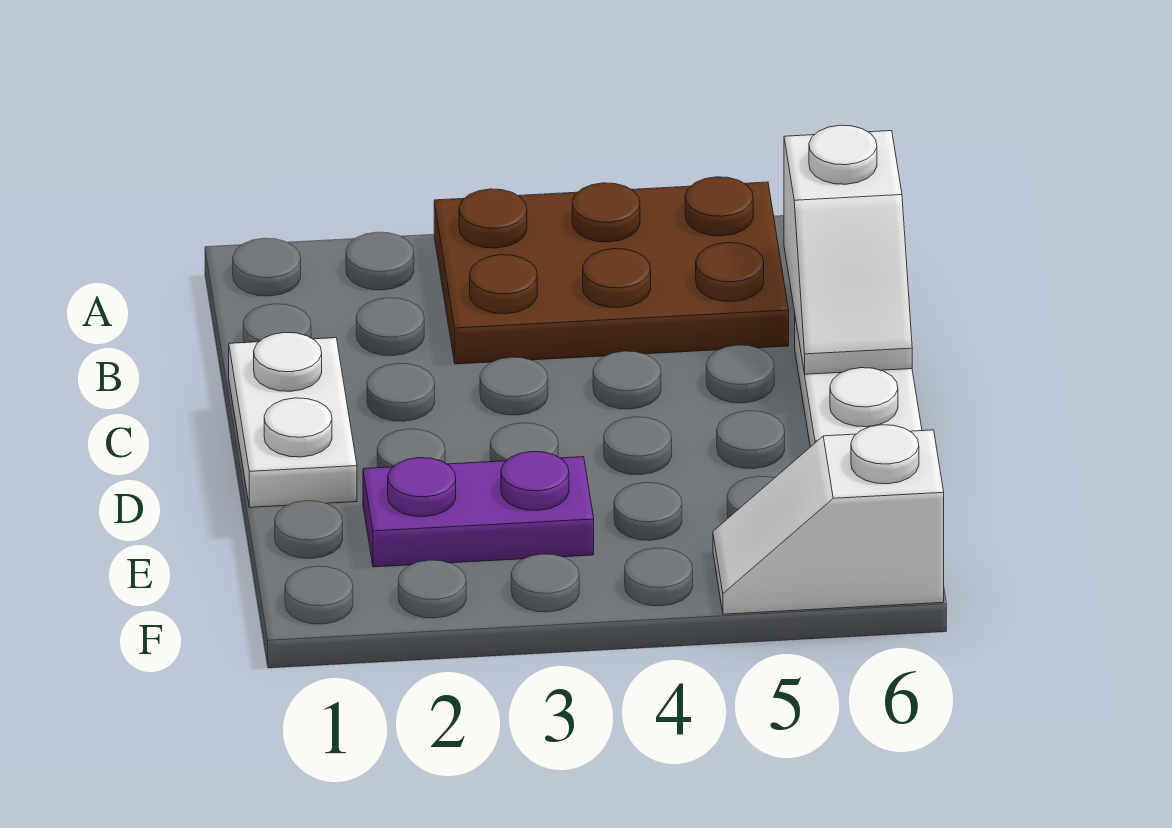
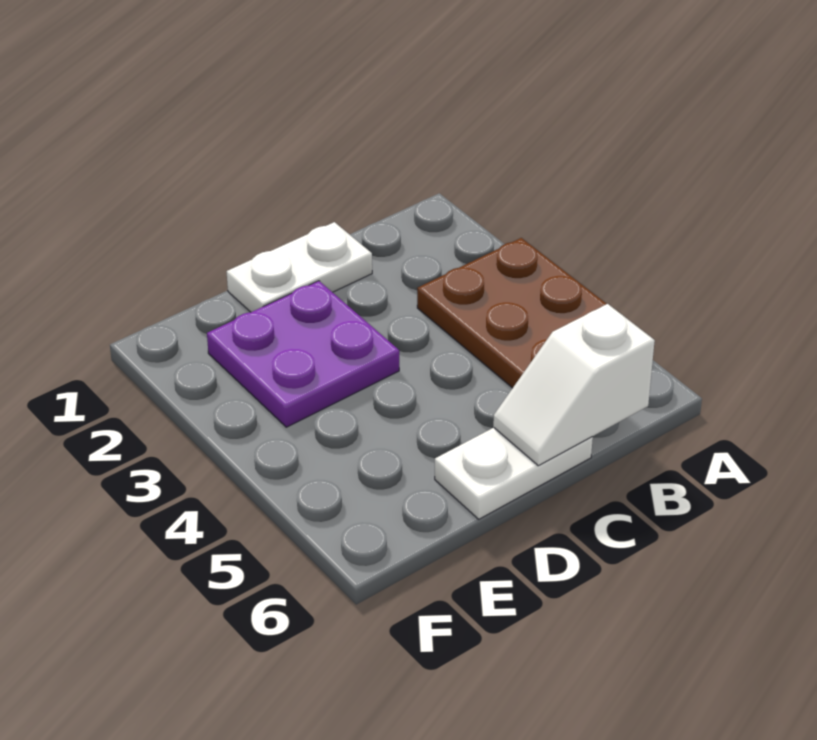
purple 1x2 plate [363,452,594,567] -> purple 2x2 plate [207,281,399,427]
white 1x2 slope [713,425,944,614] -> none

